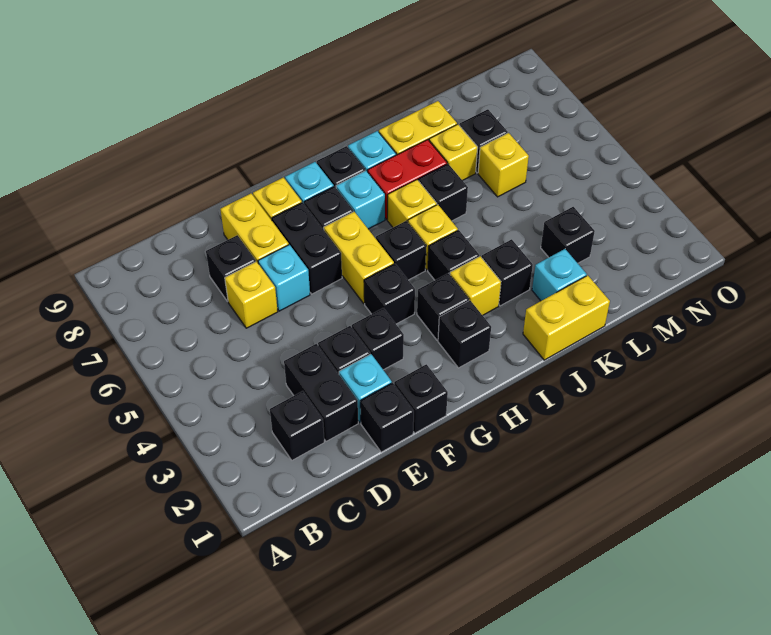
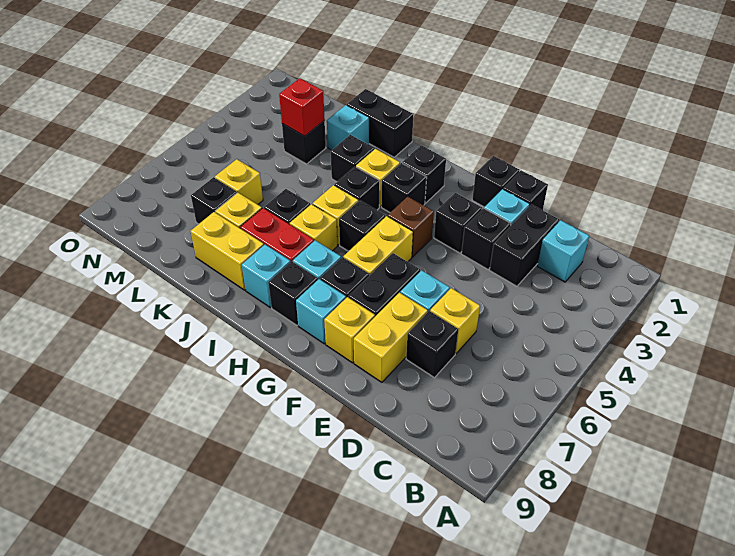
black 1x1 brick [270,391,324,460] -> cyan 1x1 brick [537,220,589,282]
black 1x1 brick [364,264,415,324] -> brown 1x1 brick [388,197,434,257]
yellow 1x2 brick [523,275,610,360] -> black 1x2 brick [347,89,413,157]
none -> red 1x1 brick [279,78,325,136]

